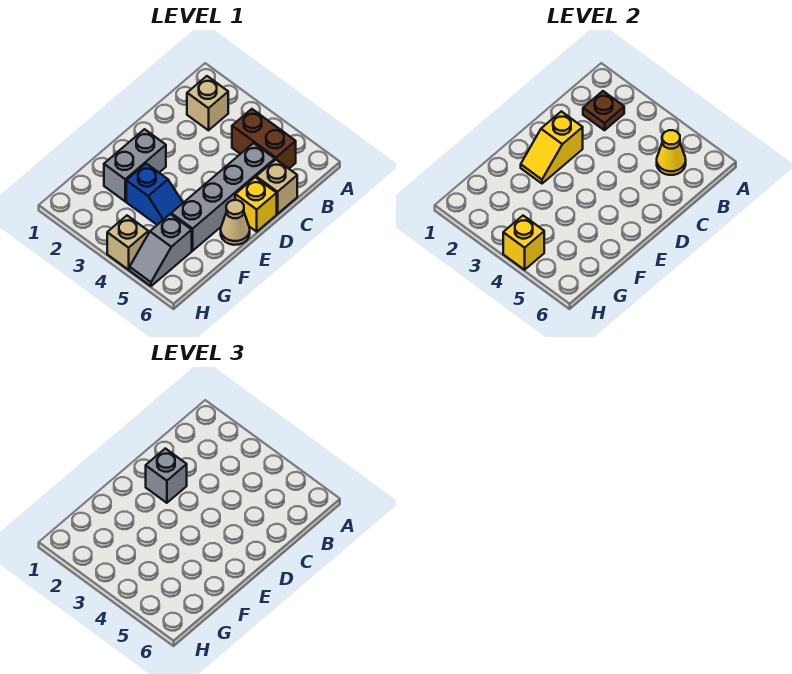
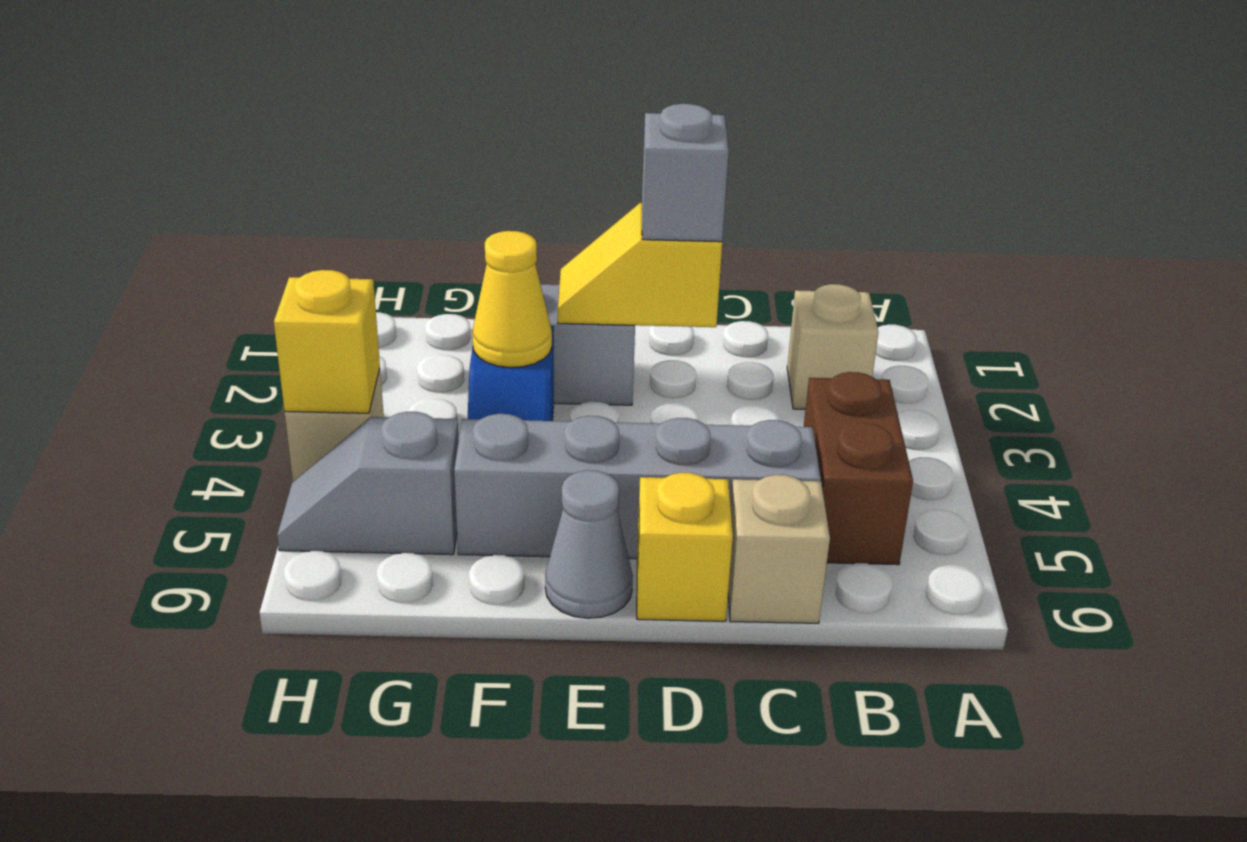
brown 1x1 plate [583,91,624,130] -> none
yellow 1x1 cone [657,130,686,175] -> yellow 1x1 cone moved to [472,231,552,367]
tan 1x1 cone [221,200,250,245] -> grey 1x1 cone [545,470,633,618]

